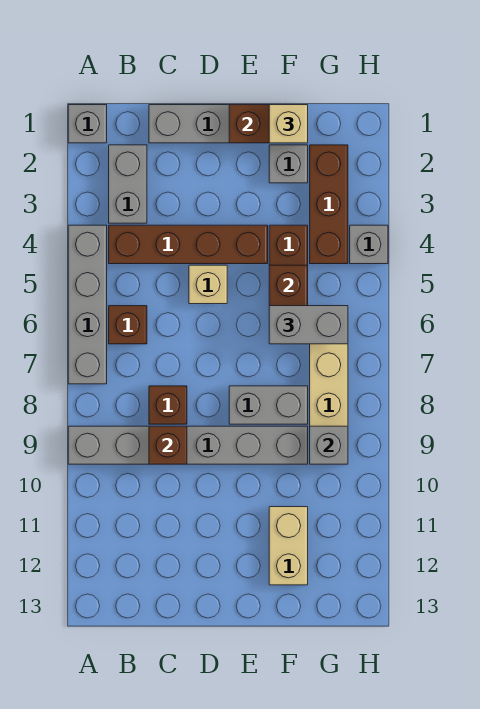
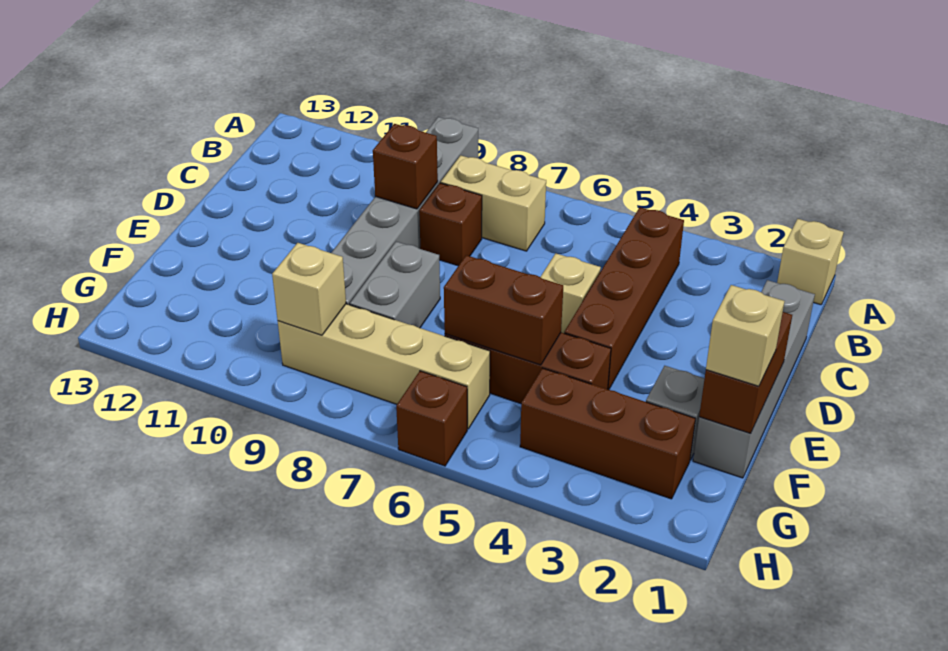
grey 1x1 brick [68,105,107,143] -> tan 1x1 brick [777,219,844,305]
grey 1x4 brick [68,225,107,384] -> none
grey 1x2 brick [109,145,147,223] -> none
brown 1x1 brick [109,306,147,344] -> brown 1x1 brick moved to [396,371,467,466]
grey 1x2 brick [269,306,348,344] -> none
tan 1x2 brick [269,507,308,585] -> tan 1x2 brick moved to [441,155,546,251]
grey 1x1 brick [310,426,348,464] -> tan 1x1 brick [272,243,346,335]
grey 1x1 brick [350,225,388,264] -> none

